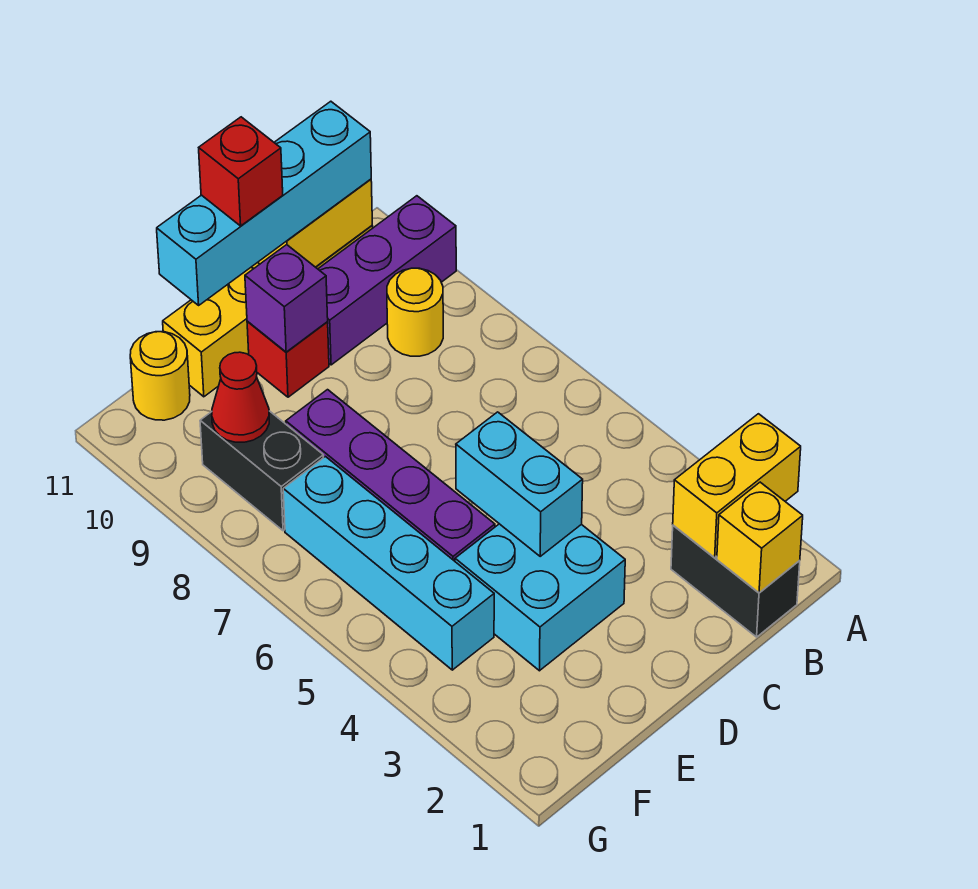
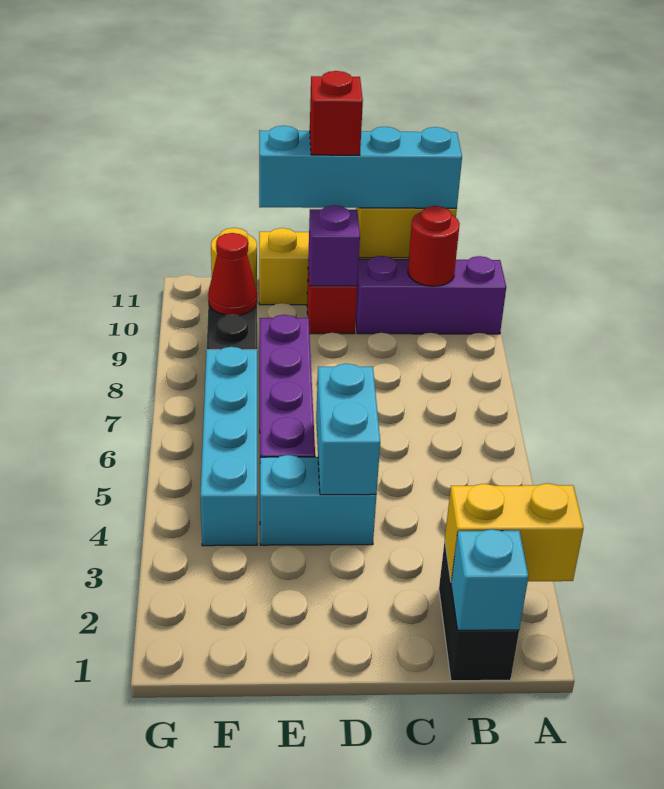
yellow 1x1 brick [717,482,803,593] -> cyan 1x1 brick [451,529,528,630]
yellow 1x1 round brick [387,268,443,356] -> none
none -> red 1x1 round brick [408,206,460,286]
cyan 2x2 brick [455,524,625,671] -> cyan 1x2 brick [260,455,376,545]

